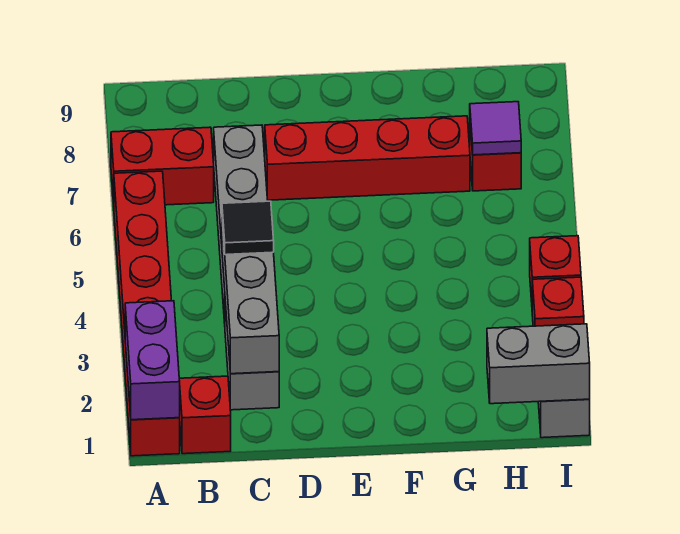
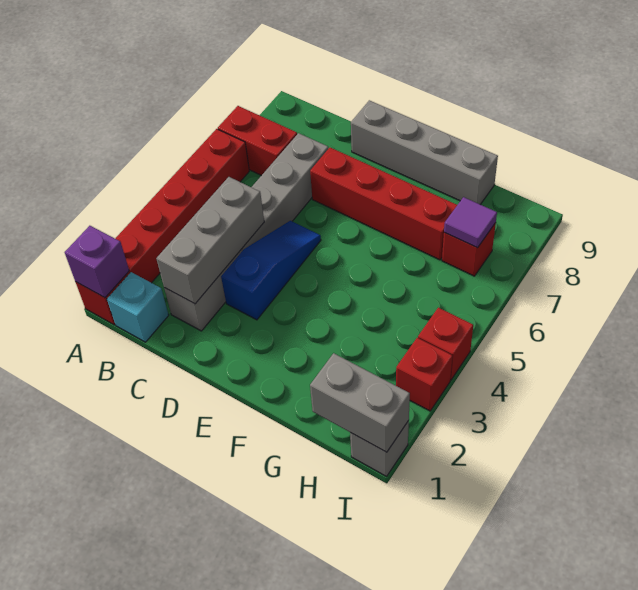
purple 1x2 brick [125,301,180,420] -> purple 1x1 brick [65,226,129,298]
red 1x1 brick [179,376,231,454] -> cyan 1x1 brick [107,272,169,342]
black 1x1 tile [222,201,274,255] -> none
none -> blue 1x3 slope [221,221,321,320]
none -> grey 1x4 brick [351,100,498,204]

